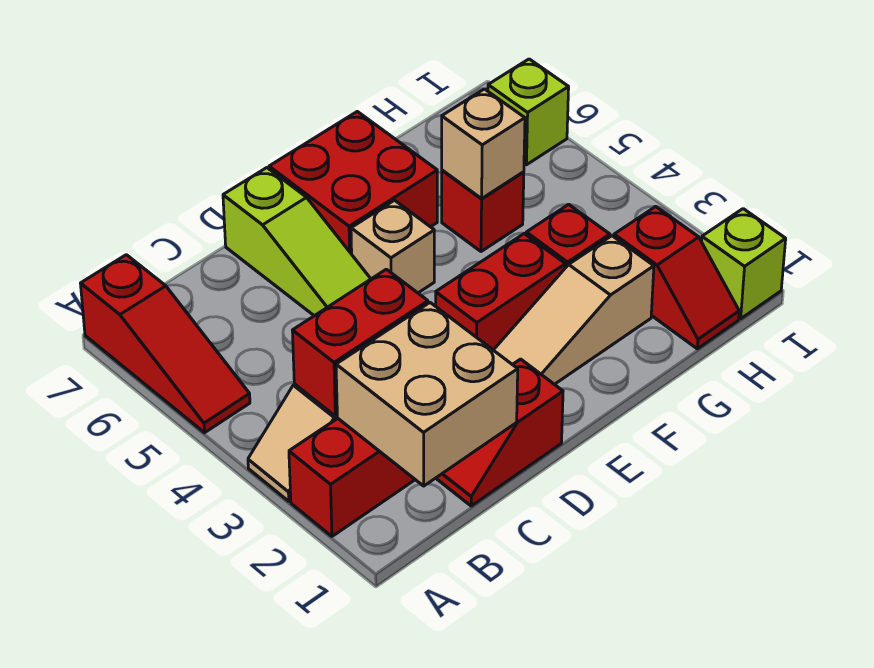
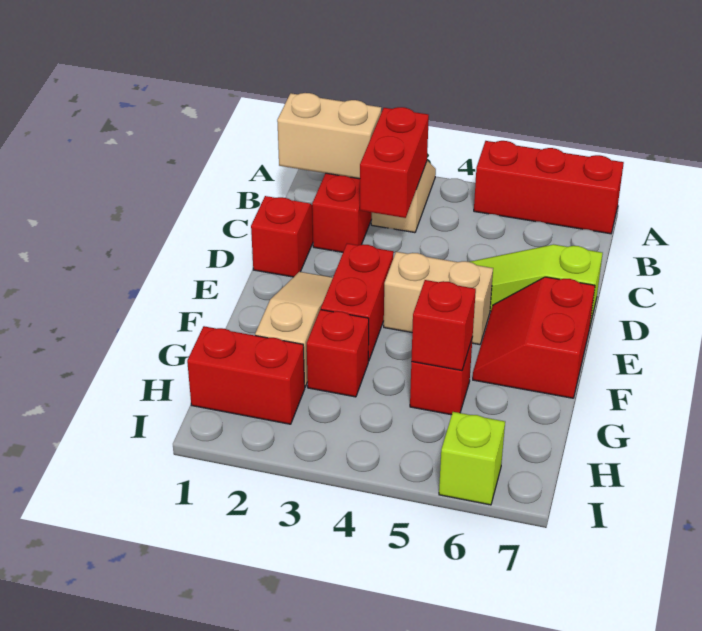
red 1x3 slope [80,255,250,433] -> red 1x3 brick [474,141,624,234]
tan 2x2 brick [336,303,518,486] -> tan 1x2 brick [277,93,381,179]
tan 1x1 brick [351,200,434,293] -> tan 1x2 brick [384,252,493,345]
red 2x2 brick [269,112,437,254] -> red 2x2 slope [473,277,595,398]
tan 1x1 brick [442,89,525,198] -> red 1x1 brick [411,280,476,371]
red 1x2 slope [614,207,739,349] -> red 1x2 brick [187,326,305,424]
lime 1x1 brick [702,209,786,319] -> none

